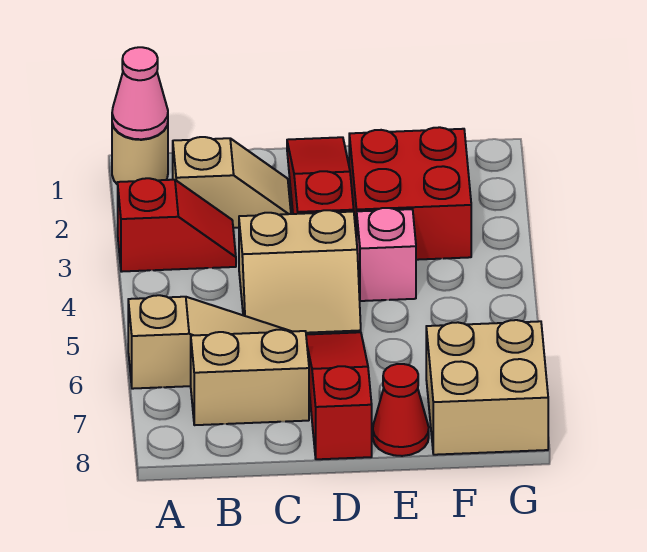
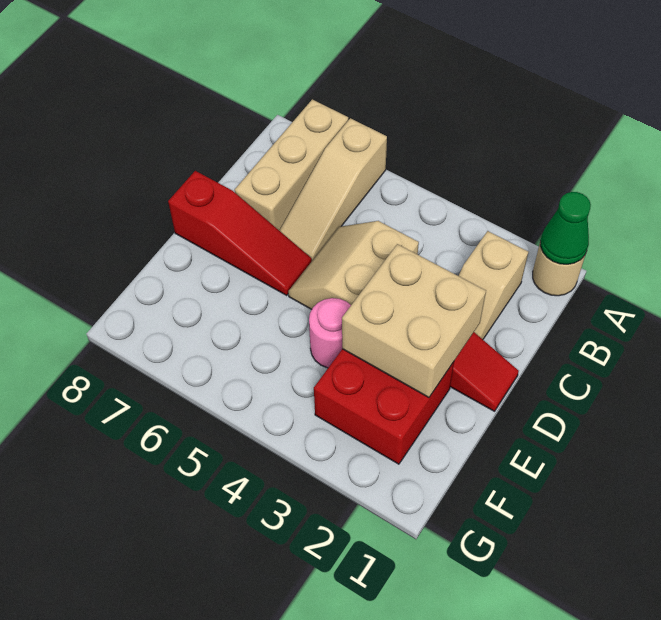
pink 1x1 cone [112,47,168,139] -> green 1x1 cone [540,192,591,264]
red 1x2 slope [118,178,236,272] -> none
tan 1x2 brick [191,330,309,425] -> tan 1x3 brick [235,99,348,230]
pink 1x1 brick [357,208,416,301] -> pink 1x1 round brick [309,298,351,368]
red 1x1 cone [373,364,429,456] -> none
tan 2x2 brick [426,320,548,455] -> tan 2x2 brick moved to [342,244,486,397]

